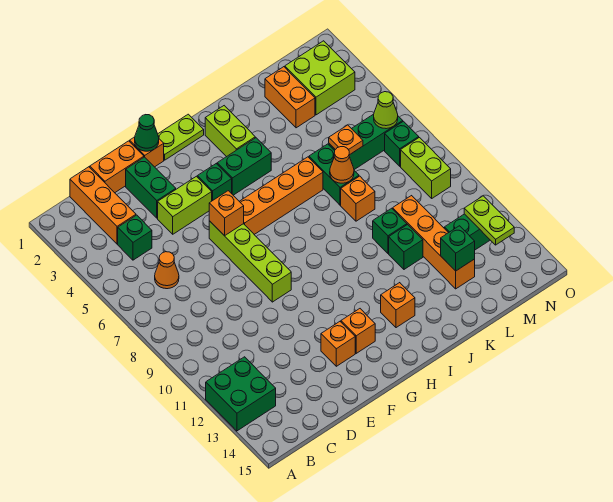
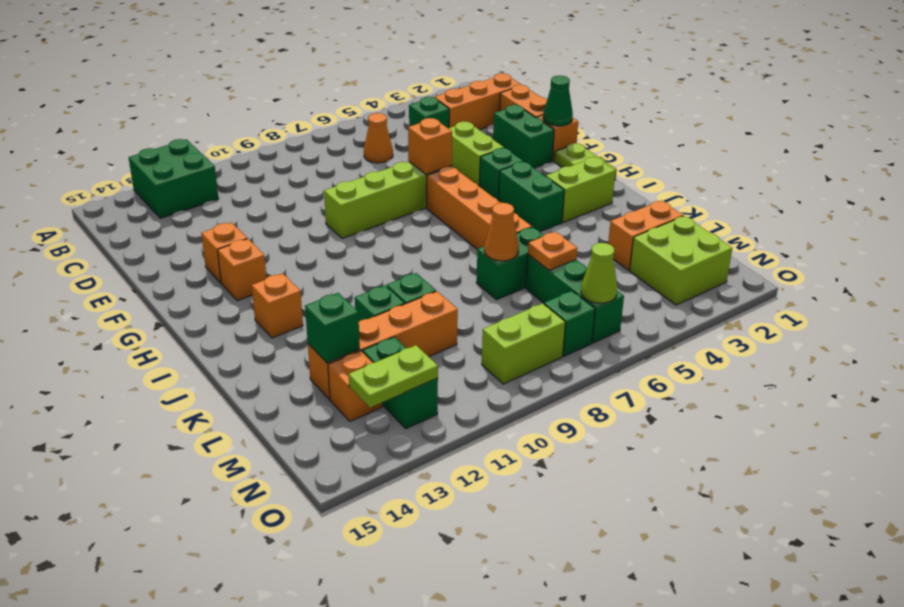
green 1x2 brick [126,157,176,218] -> green 1x2 brick turned to [493,105,554,168]
orange 1x1 brick [341,176,375,221] -> orange 1x1 brick moved to [328,351,382,421]

